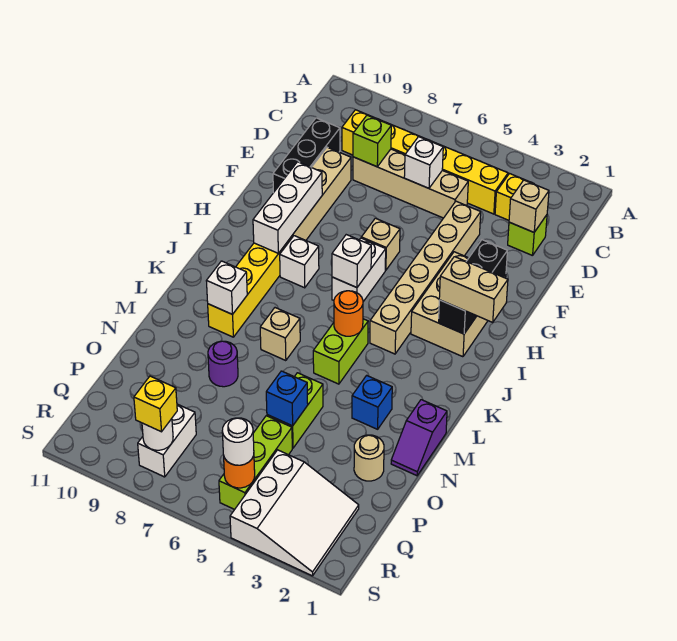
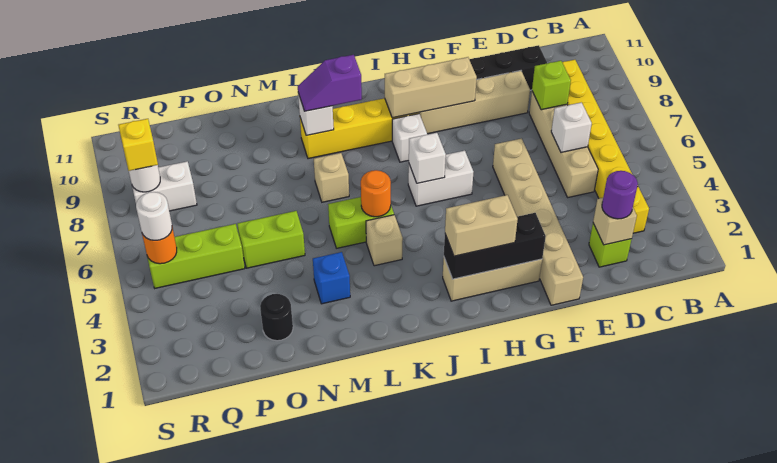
tan 1x6 brick [370,201,481,354] -> tan 1x6 brick turned to [493,139,583,305]
tan 2x3 brick [411,252,506,357] -> tan 1x3 brick [443,258,542,301]
tan 1x1 brick [361,218,400,270] -> tan 1x1 brick moved to [366,215,403,266]
white 1x3 brick [253,162,322,253] -> tan 1x3 brick [385,57,477,118]
tan 1x2 brick [439,257,508,322] -> tan 1x2 brick turned to [445,195,518,256]
purple 1x2 slope [391,400,447,476] -> purple 1x2 slope moved to [298,55,362,111]
purple 1x1 round brick [208,341,238,387] -> purple 1x1 round brick moved to [602,171,638,219]
tan 1x1 round brick [354,435,384,481] -> black 1x1 round brick [260,294,293,341]
blue 1x1 brick [266,371,308,426] -> none
white 3x3 slope [230,450,359,576] -> none

